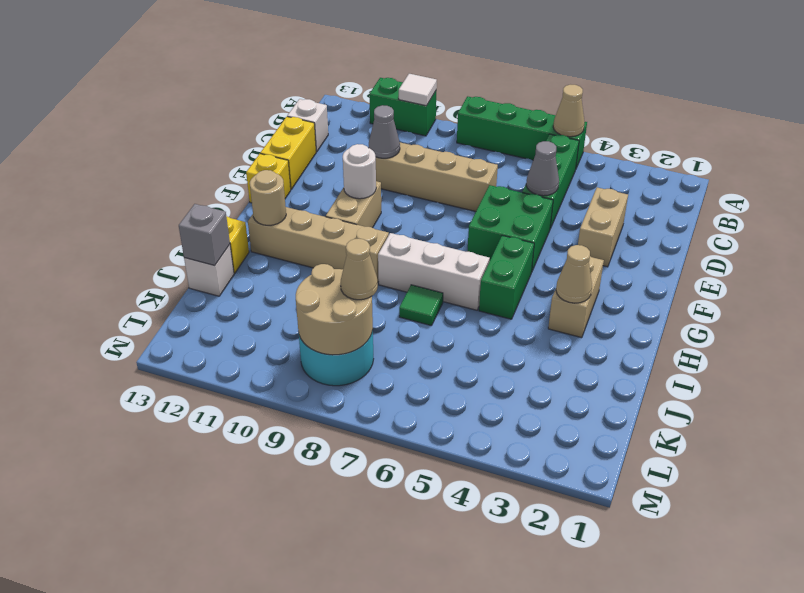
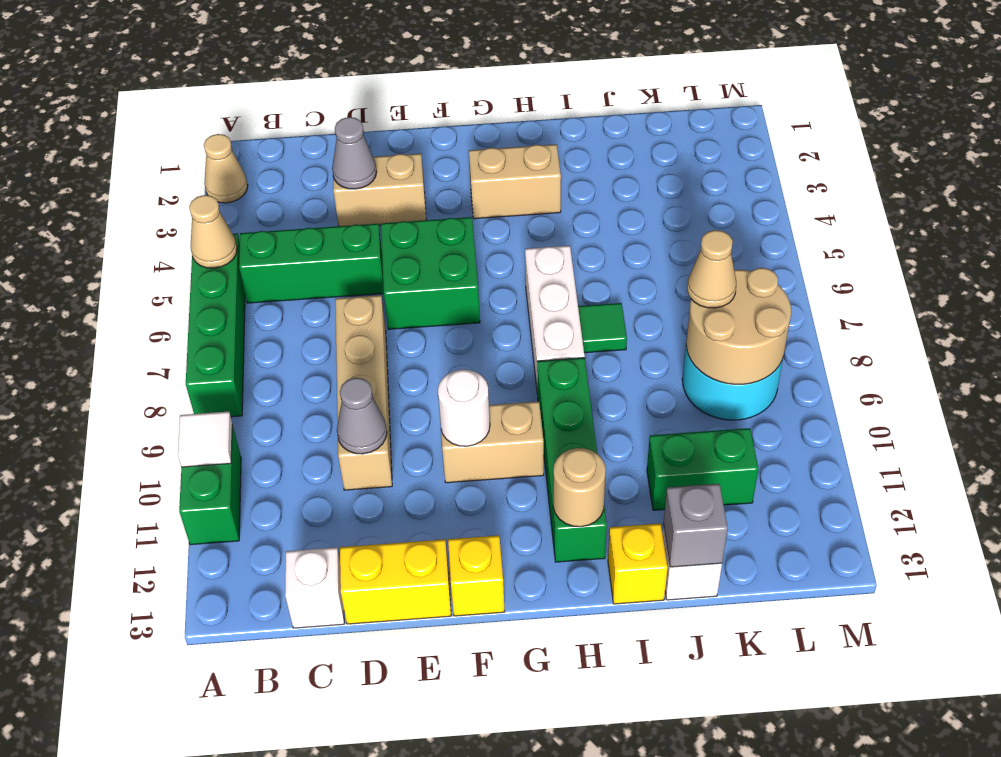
grey 1x1 cone [526,141,559,196] -> grey 1x1 cone moved to [332,117,377,189]
green 1x2 brick [479,236,534,319] -> green 1x2 brick moved to [647,428,759,510]
tan 1x1 cone [556,245,592,303] -> tan 1x1 cone moved to [204,134,248,203]
tan 1x4 brick [248,207,389,282] -> green 1x4 brick [537,358,607,562]

